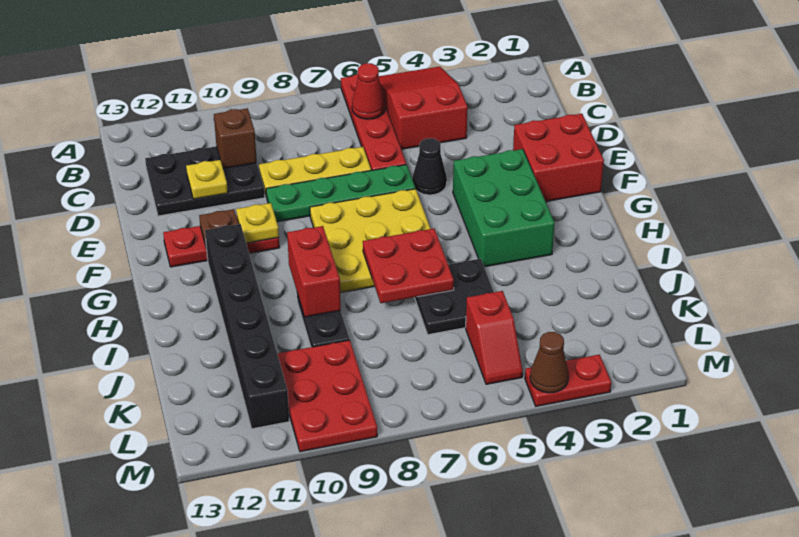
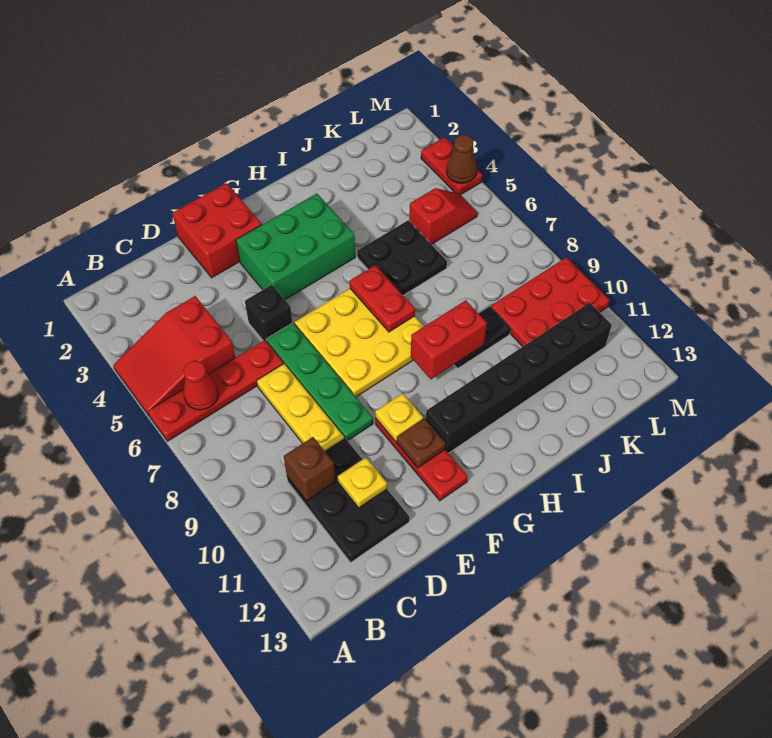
black 1x1 cone [412,138,447,195] -> black 1x1 brick [245,285,292,342]
red 2x2 plate [363,229,454,303] -> red 1x2 plate [349,265,415,332]

